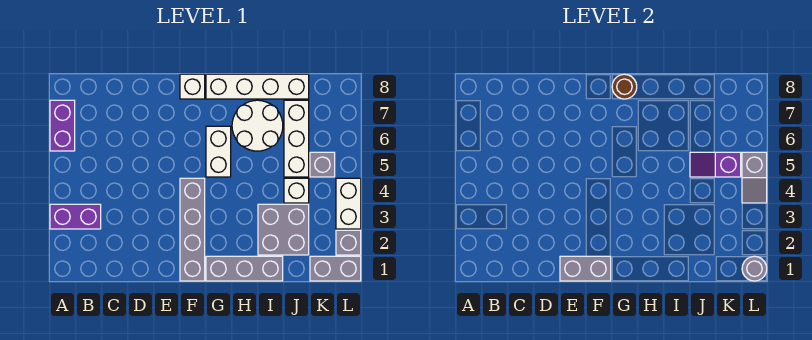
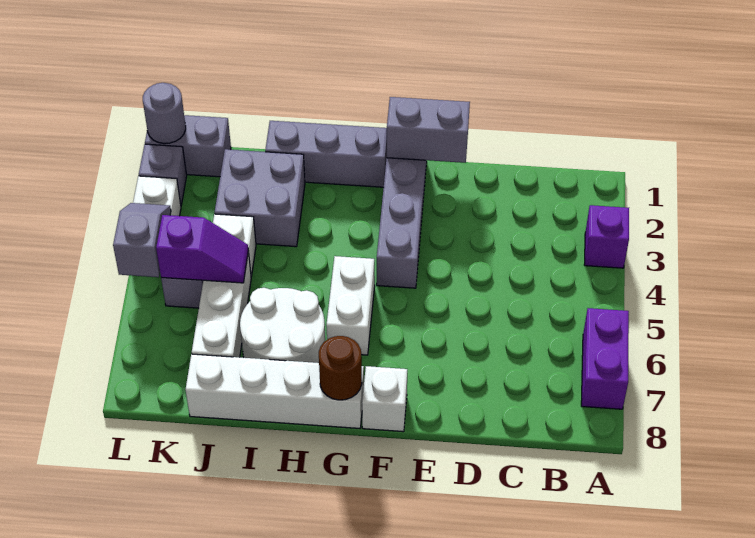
purple 1x2 brick [50,204,101,229] -> purple 1x1 brick [584,205,629,268]

